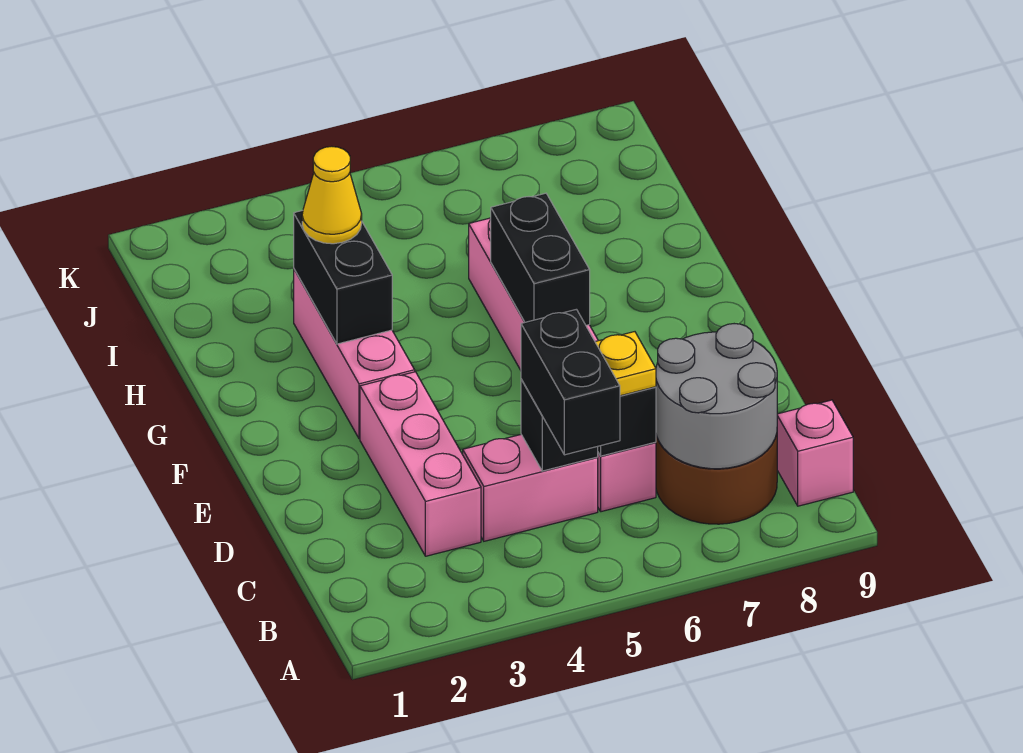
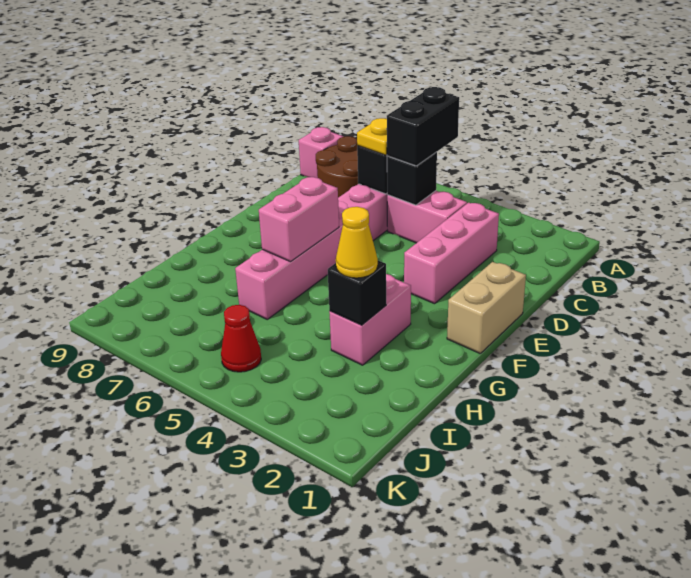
grey 2x2 round brick [656,324,777,469] -> none
none -> tan 1x2 brick [447,262,526,353]
pink 1x3 brick [294,270,415,439] -> pink 1x2 brick [329,274,411,365]
black 1x2 brick [491,193,590,325] -> pink 1x2 brick [259,177,339,262]
black 1x2 brick [294,210,392,344] -> black 1x1 brick [328,261,386,325]
none -> red 1x1 cone [221,305,261,372]

